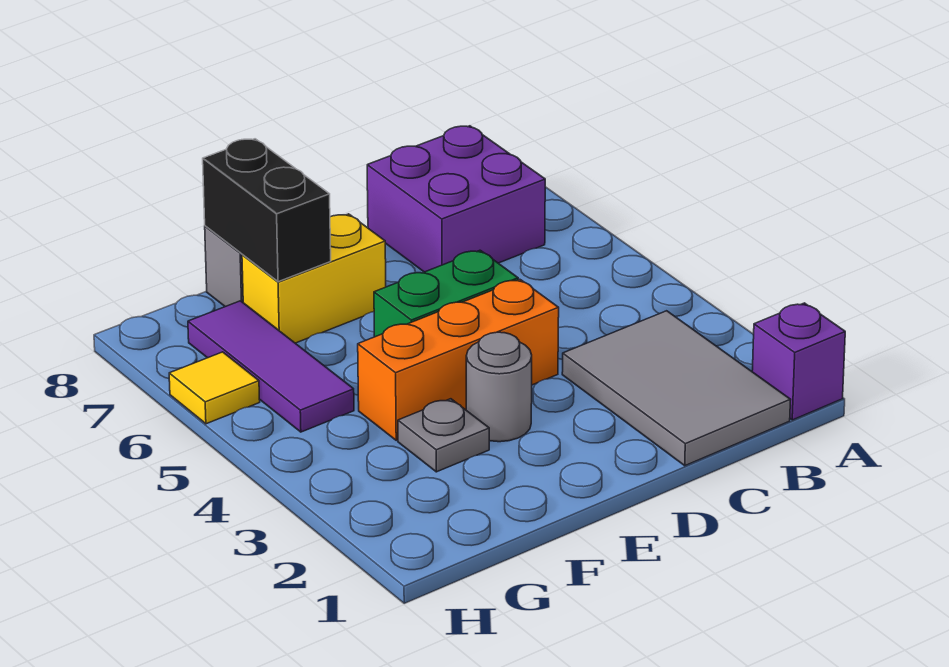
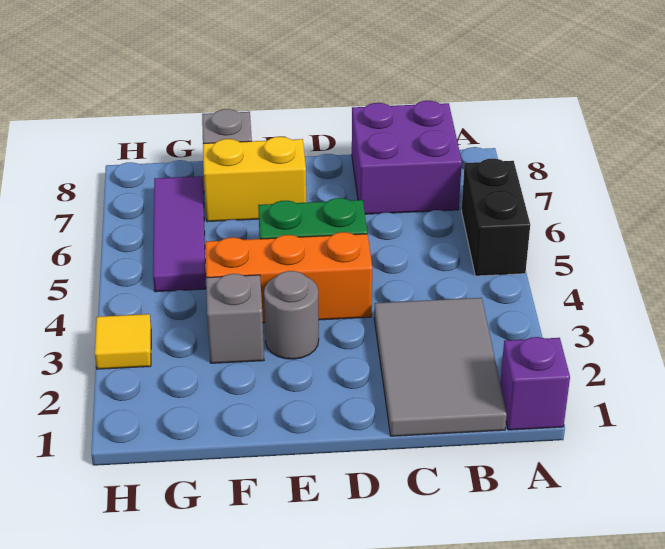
grey 1x1 plate [398,399,489,472] -> grey 1x1 brick [206,274,264,363]
black 1x2 brick [203,139,331,282] -> black 1x2 brick moved to [461,158,530,276]
yellow 1x1 tile [169,352,260,424] -> yellow 1x1 tile moved to [95,314,151,369]

